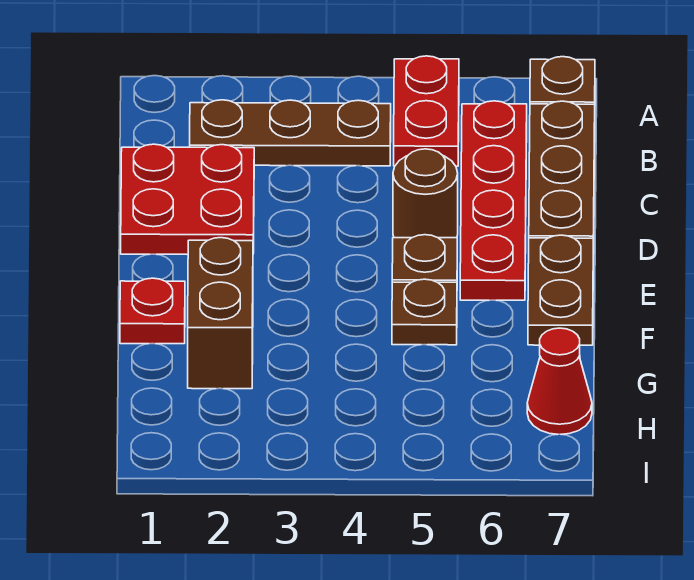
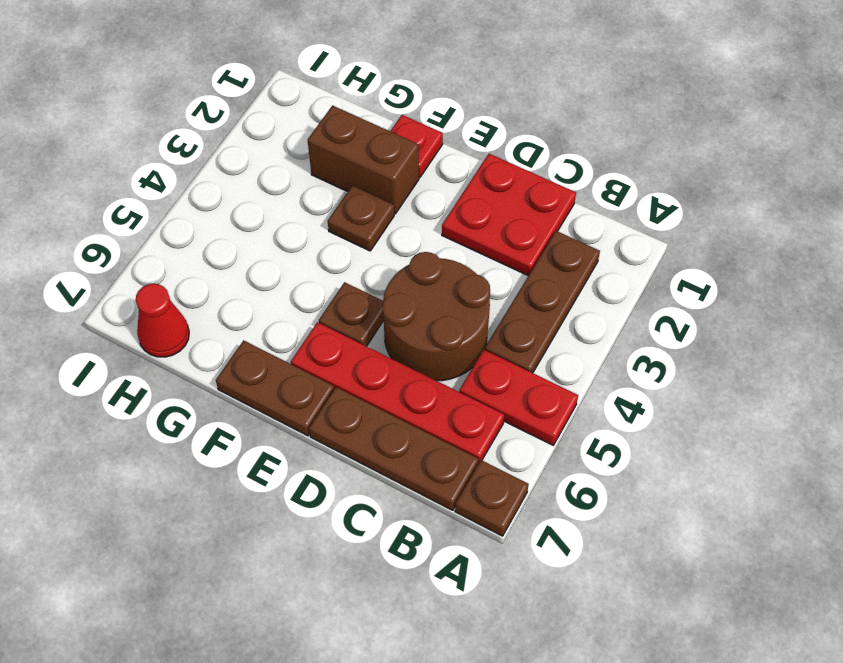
brown 1x1 round brick [393,149,458,238] -> brown 2x2 round brick [382,252,490,381]
brown 1x1 plate [392,279,457,345] -> brown 1x1 plate moved to [328,186,394,251]

